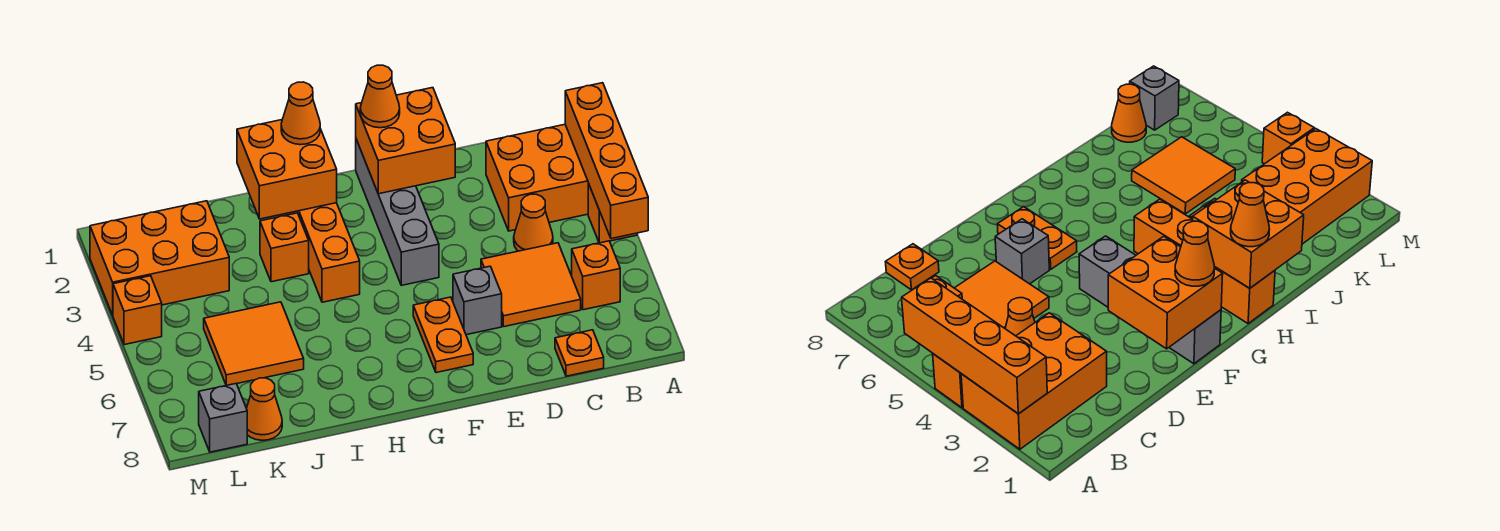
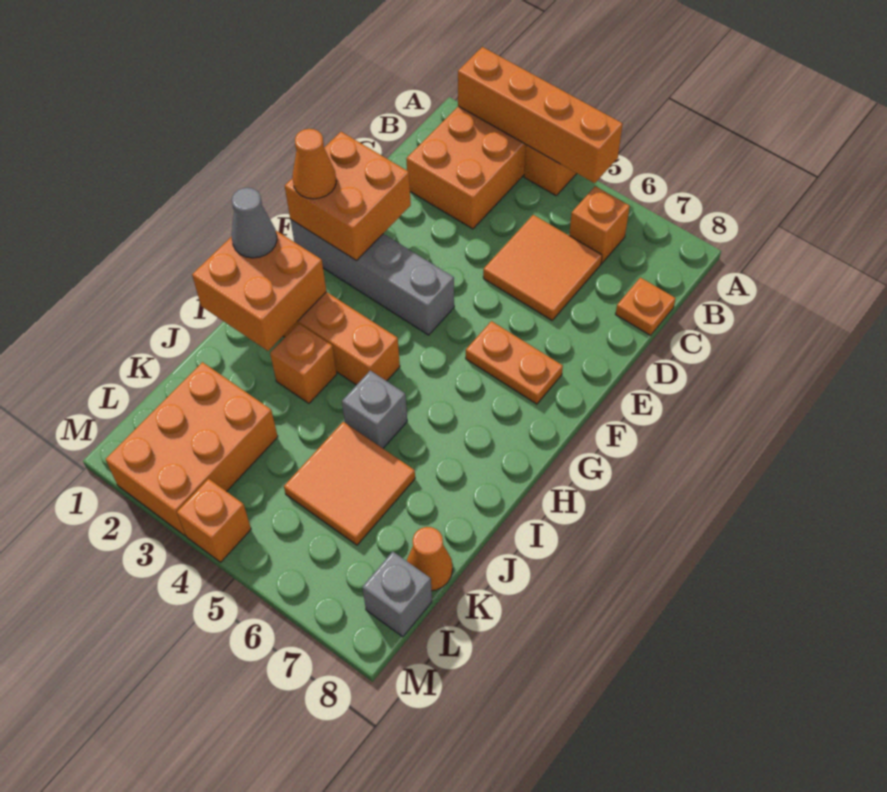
orange 1x1 cone [514,194,553,251] -> none
grey 1x1 brick [453,266,502,335] -> grey 1x1 brick moved to [342,370,407,448]
orange 1x1 cone [281,82,320,145] -> grey 1x1 cone [232,188,277,258]

